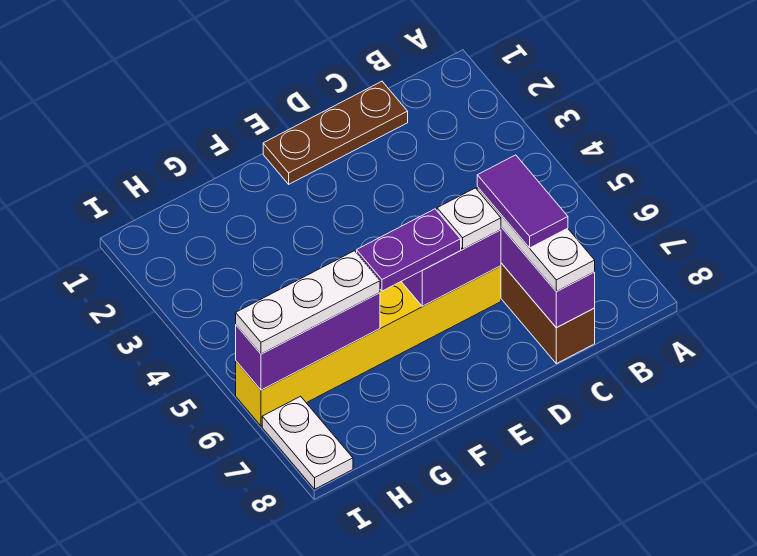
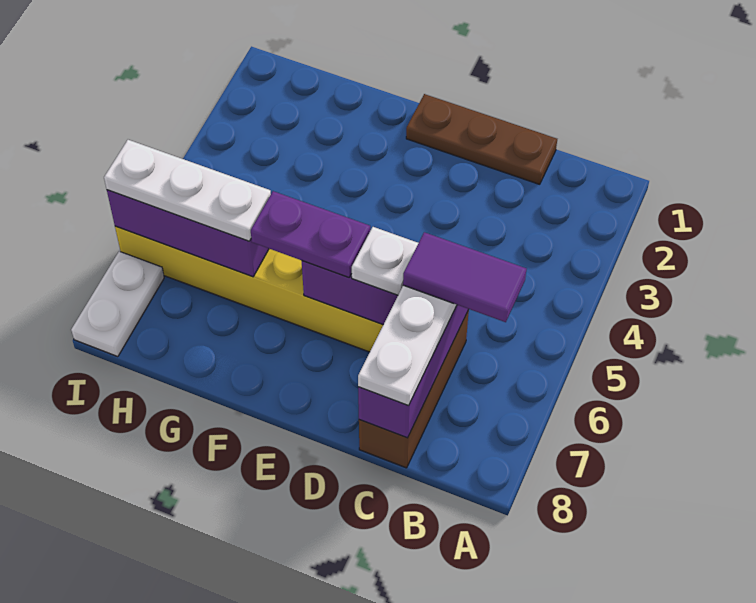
purple 1x2 tile [477,155,568,248] -> purple 1x2 tile turned to [403,232,526,322]

